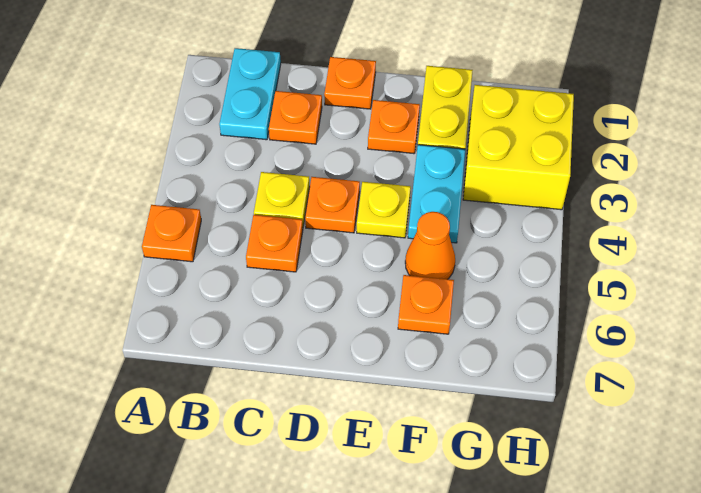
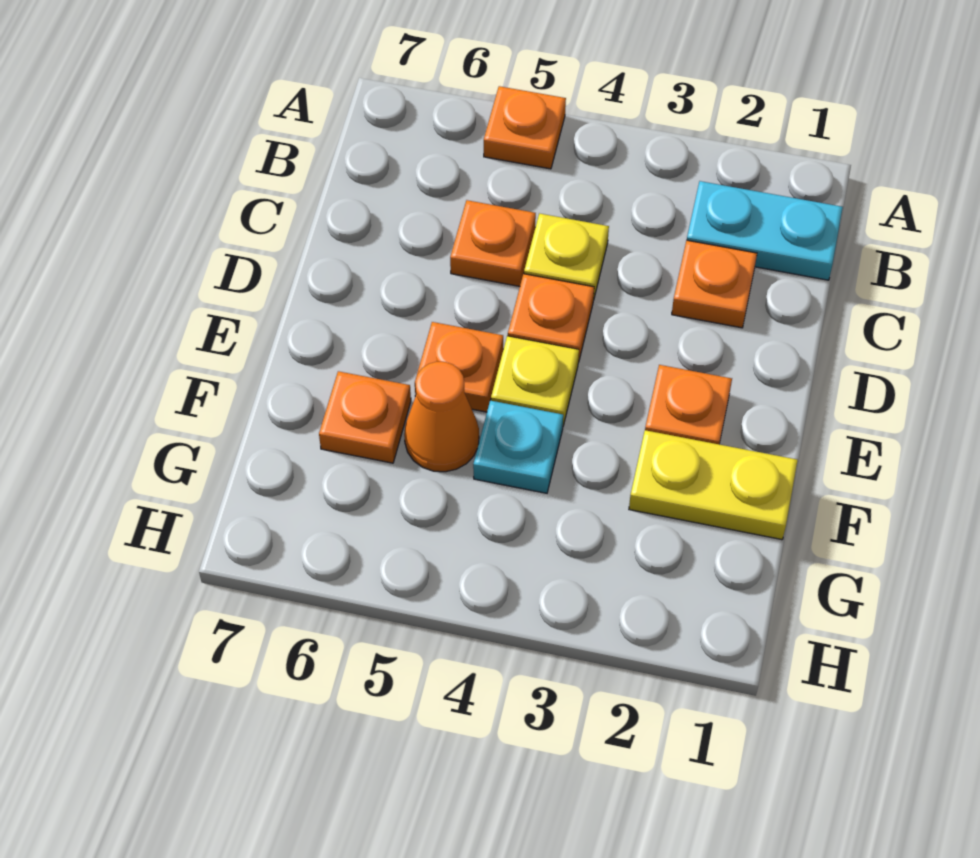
orange 1x1 plate [324,57,376,109] -> orange 1x1 plate moved to [415,322,503,412]
cyan 1x2 plate [408,145,465,243] -> cyan 1x1 plate [473,401,563,493]
yellow 2x2 brick [463,85,574,210] -> none

